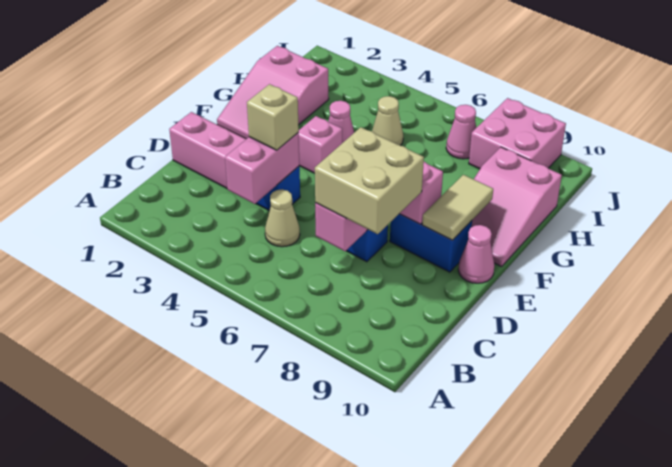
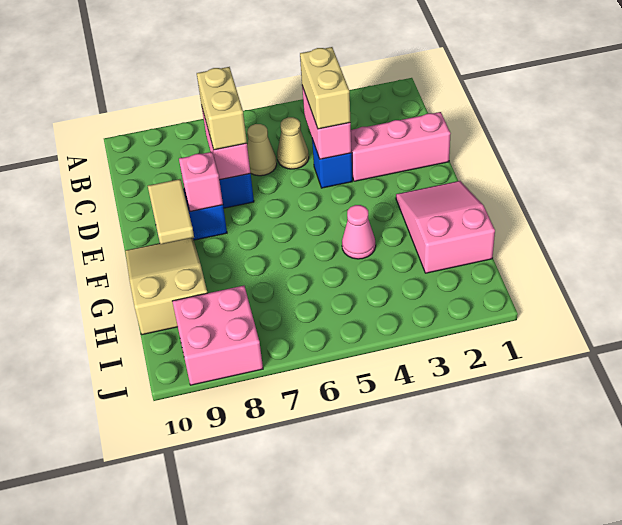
tan 2x2 brick [315,127,424,234] -> tan 1x2 brick [197,67,247,150]
tan 1x1 brick [247,84,299,150] -> tan 1x2 brick [300,47,350,129]
pink 1x1 cone [458,225,495,283] -> none
pink 1x1 brick [298,116,342,173] -> none
pink 2x3 slope [472,147,562,267] -> tan 2x3 slope [125,238,207,335]
tan 1x1 cone [372,96,403,146] -> tan 1x1 cone moved to [247,124,277,176]
pink 1x1 cone [446,105,476,159] -> none

